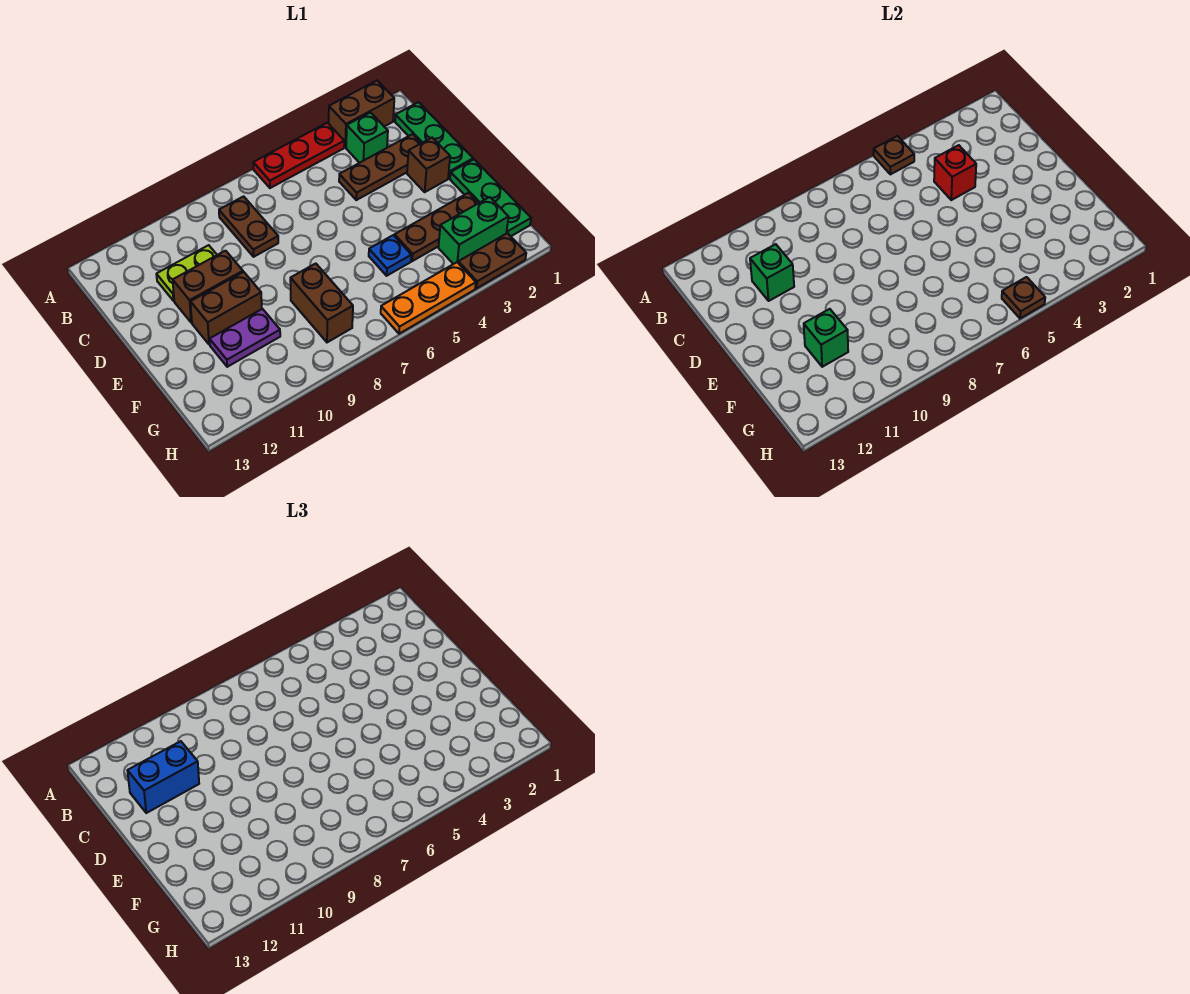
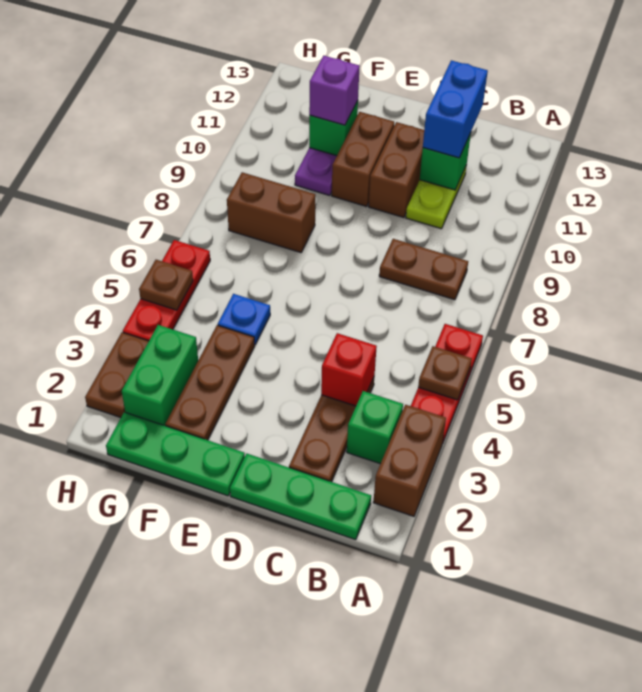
brown 1x1 brick [407,138,450,192] -> none
none -> purple 1x1 brick [309,56,360,125]
orange 1x3 plate [381,262,476,334] -> red 1x3 plate [123,240,210,341]

